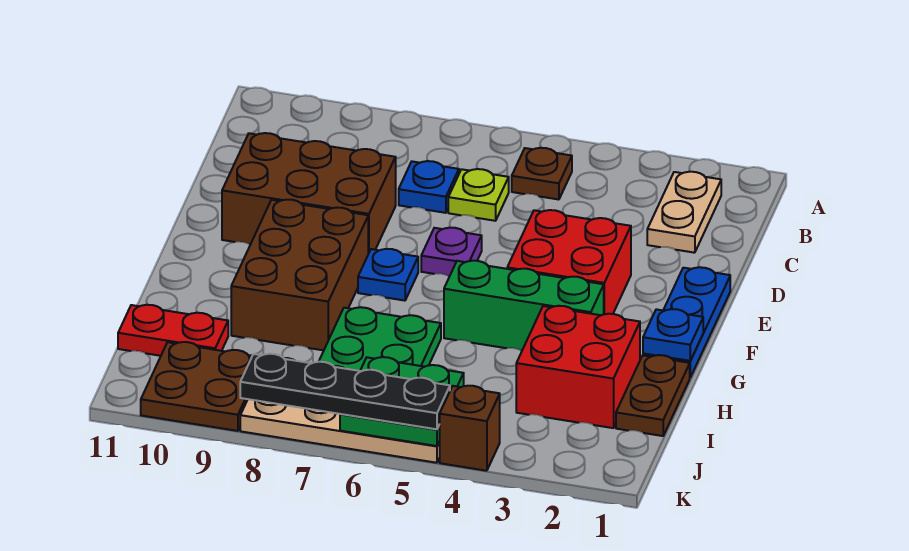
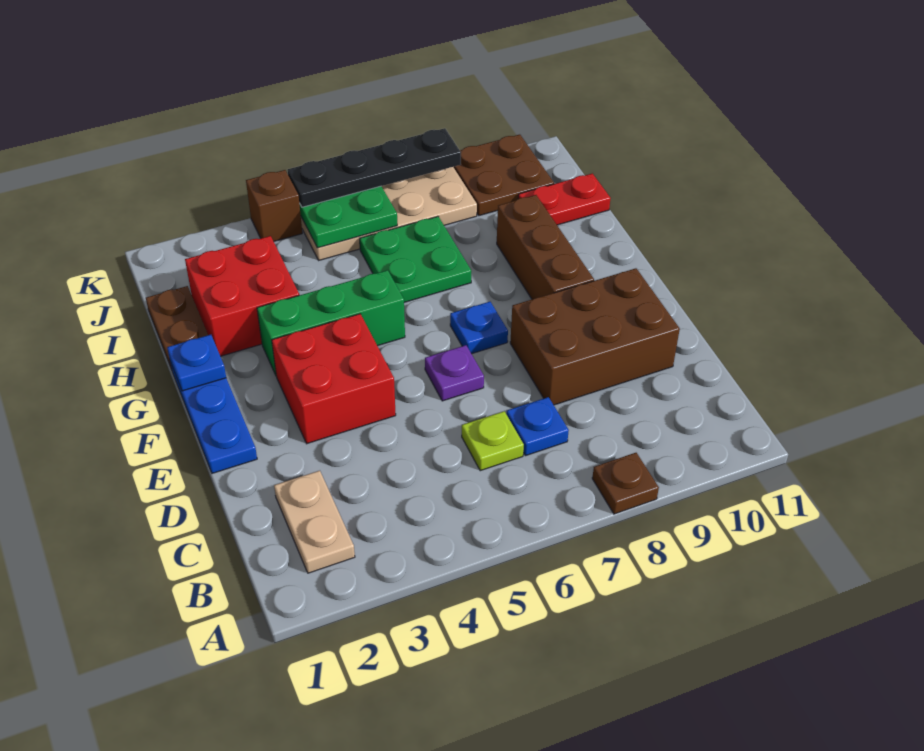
brown 1x1 plate [512,148,572,200] -> brown 1x1 plate moved to [592,453,659,514]
brown 2x3 brick [231,200,368,350] -> brown 1x3 brick [497,195,594,299]

